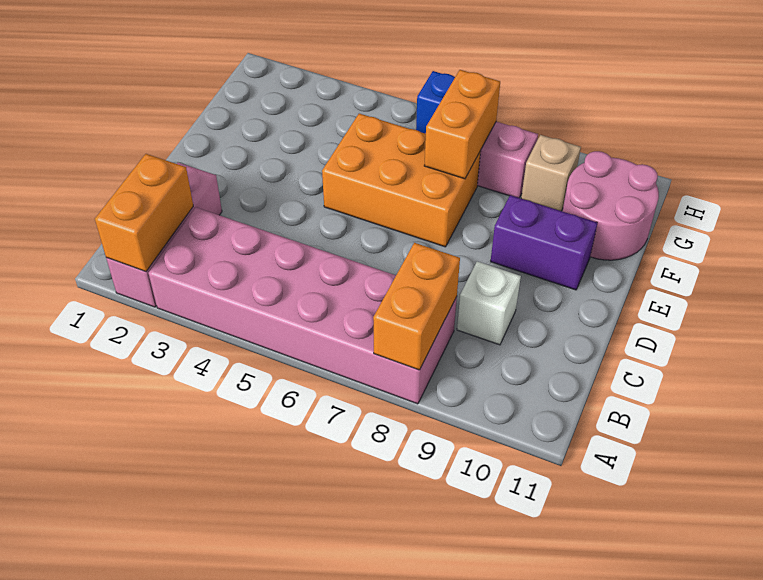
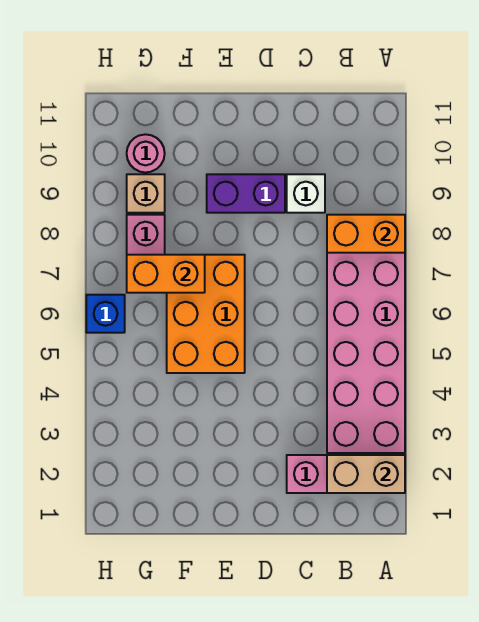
orange 1x2 brick [95,154,193,272] -> tan 1x2 brick [327,455,405,493]
purple 1x2 brick [491,195,597,290] -> purple 1x2 brick turned to [207,174,285,213]
pink 2x2 round brick [562,151,659,260] -> pink 1x1 round brick [127,134,165,173]

